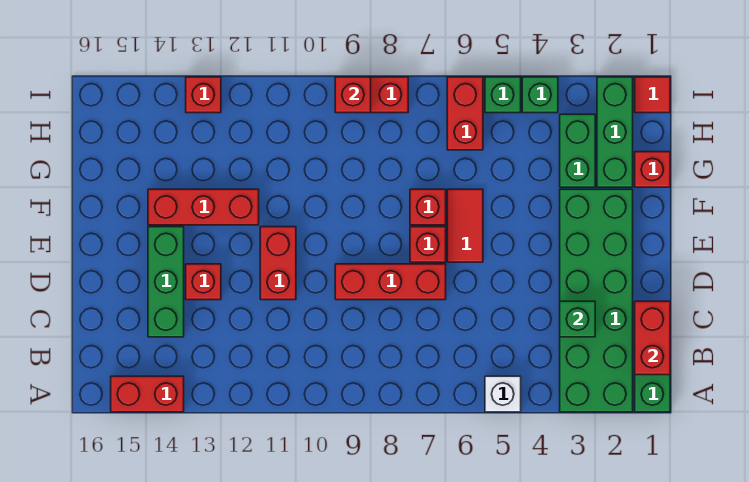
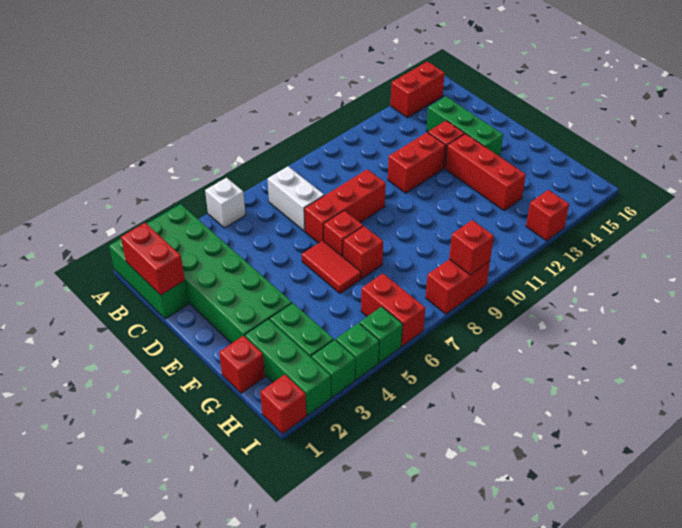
none -> white 1x2 brick [268,166,324,231]
green 1x1 brick [560,301,595,337] -> green 1x1 brick moved to [311,340,355,397]
red 1x2 brick [260,227,296,300] -> red 1x2 brick turned to [388,132,446,193]
red 1x3 brick [148,189,259,225] -> red 1x3 brick turned to [445,134,526,211]
red 1x1 tile [635,77,670,113] -> red 1x1 brick [260,375,306,434]

